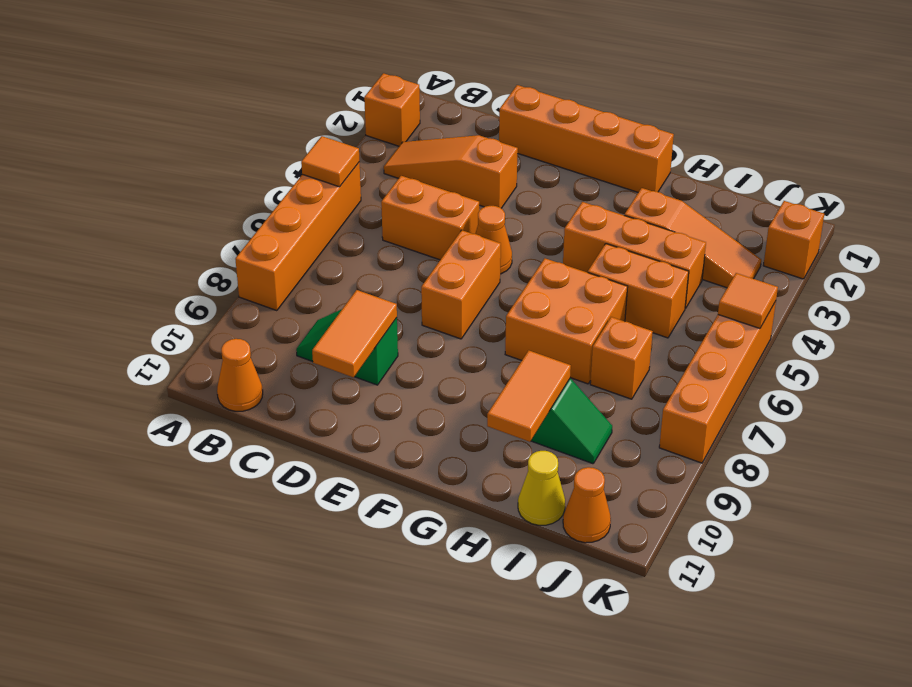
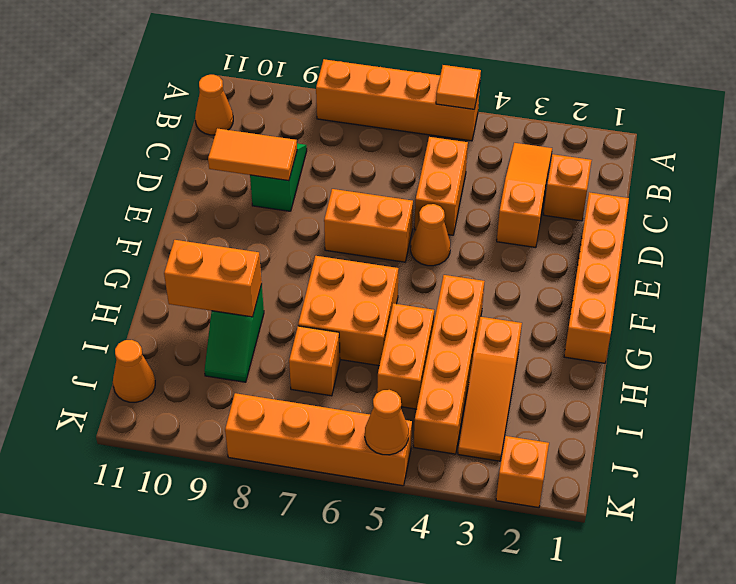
orange 1x1 brick [364,73,420,146] -> orange 1x1 brick moved to [543,154,592,221]
orange 1x3 brick [563,202,706,308] -> orange 1x4 brick [414,275,485,454]
orange 1x2 tile [487,350,571,442] -> orange 1x2 brick [164,240,262,317]
yellow 1x1 cone [518,451,565,525] -> none
orange 1x1 tile [718,273,778,328] -> orange 1x1 cone [365,390,409,455]

